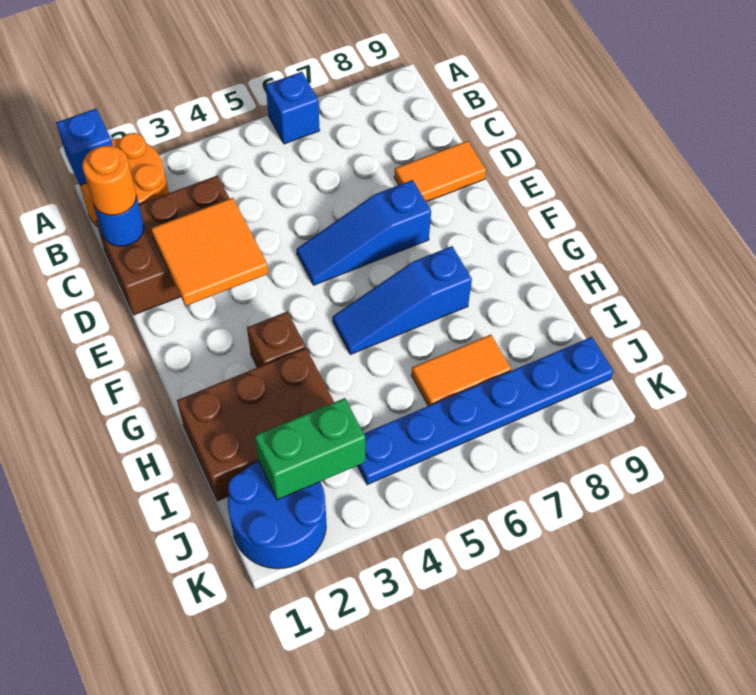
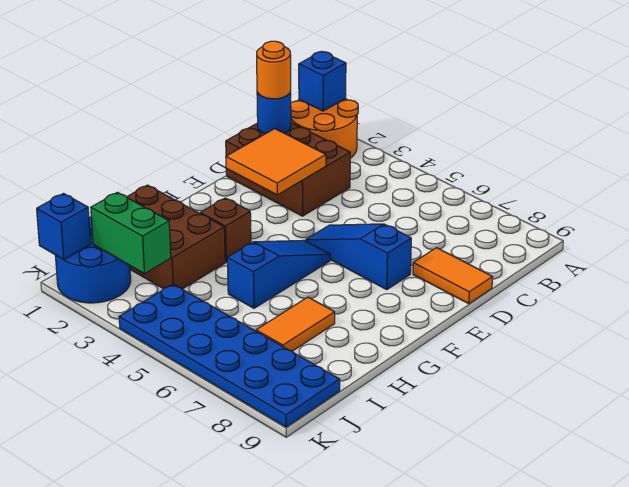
blue 1x1 brick [266,72,320,144] -> blue 1x1 brick moved to [37,194,90,260]
blue 1x3 slope [332,246,472,355] -> blue 1x3 slope turned to [227,240,330,308]
orange 1x2 tile [411,335,511,406] -> orange 1x2 tile turned to [256,297,335,351]
blue 1x6 plate [358,337,613,485] -> blue 2x6 plate [119,284,340,427]

